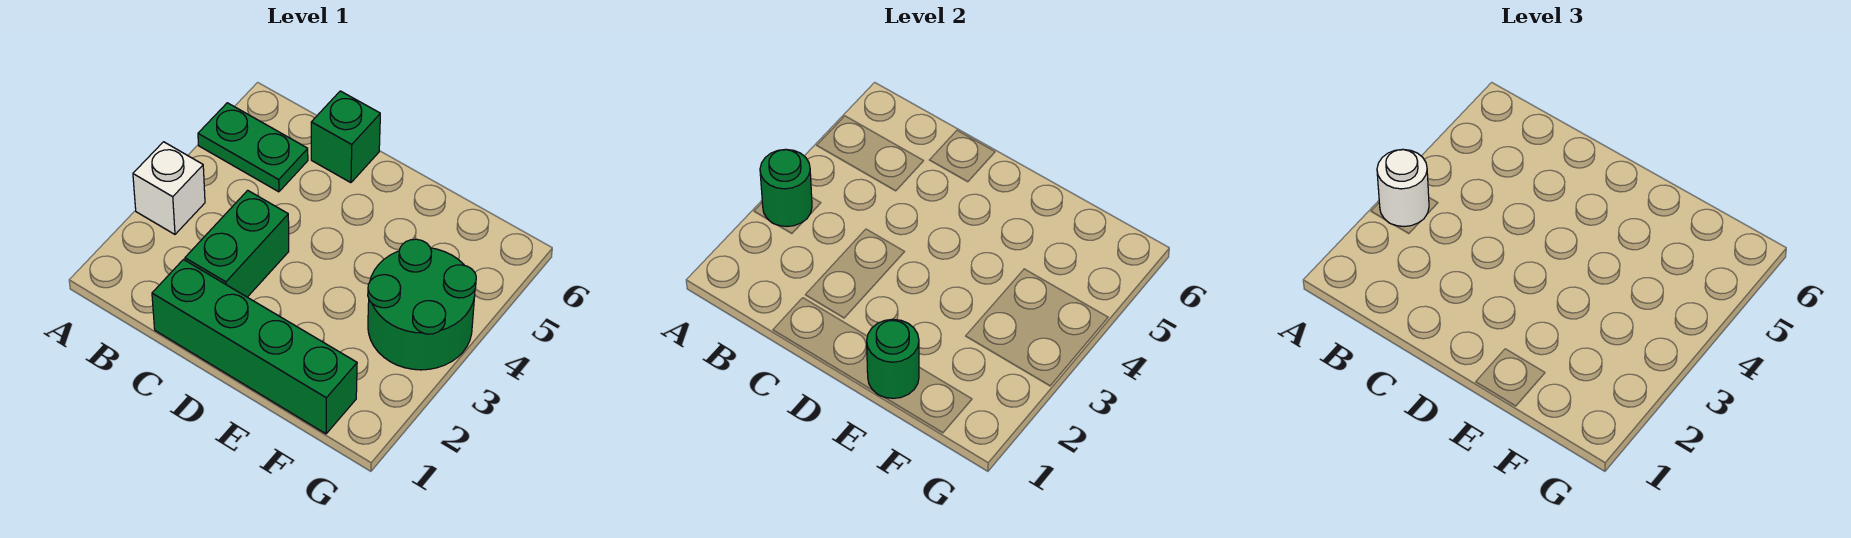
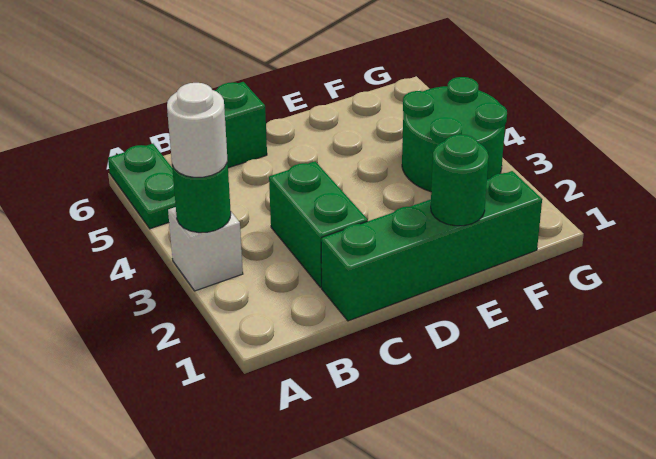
green 1x2 plate [198,103,308,192] -> green 1x2 plate turned to [108,144,176,229]

